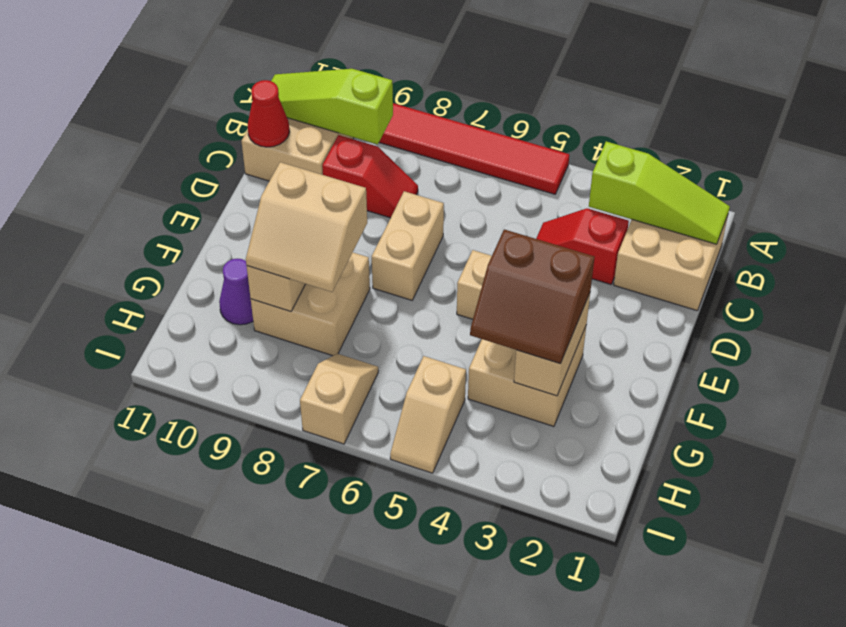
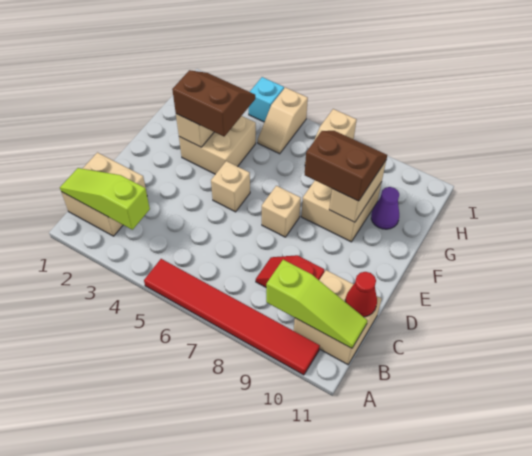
red 1x2 slope [536,208,629,284] -> none
tan 1x2 brick [372,191,444,300] -> tan 1x1 brick [262,186,301,237]
tan 2x2 slope [246,162,367,292] -> brown 2x2 slope [305,131,387,201]
tan 1x2 slope [390,356,466,473] -> tan 1x2 slope turned to [258,87,308,154]
none -> cyan 1x1 brick [249,77,284,122]

